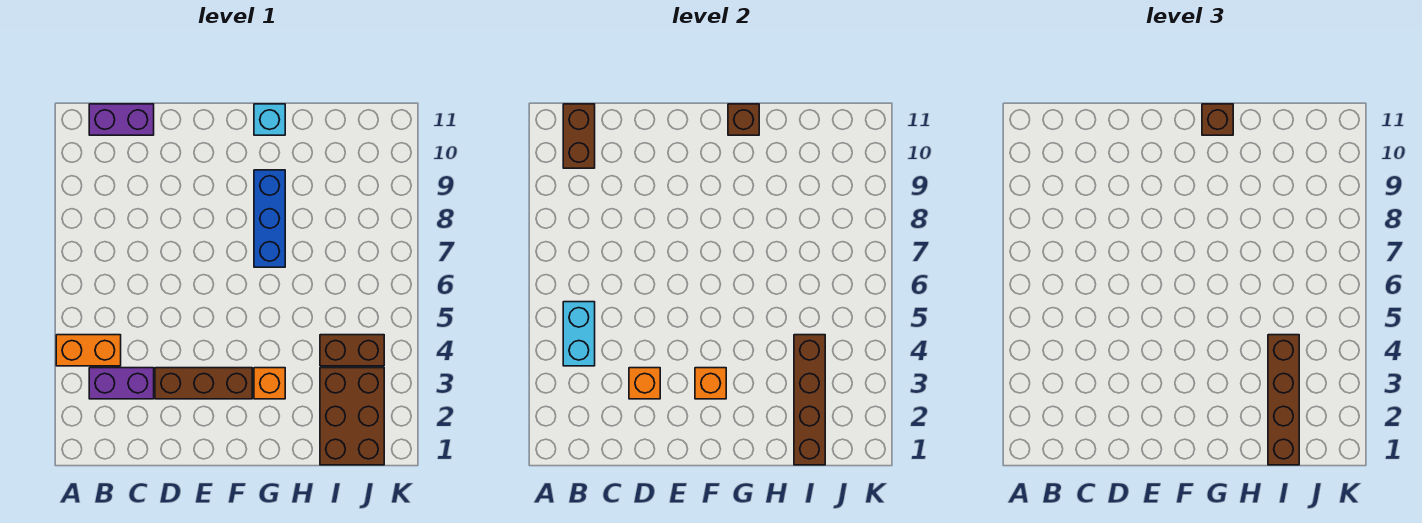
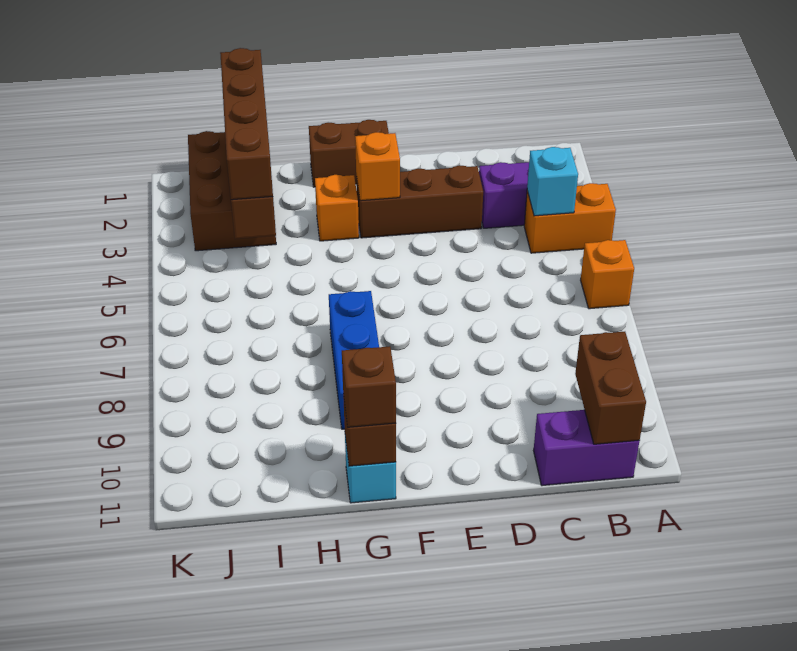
cyan 1x2 brick [563,302,595,366] -> cyan 1x1 brick [527,147,578,216]
orange 1x1 brick [629,368,660,399] -> orange 1x1 brick moved to [581,240,634,309]
brown 1x2 brick [320,335,384,366] -> brown 1x2 brick moved to [309,120,389,187]

